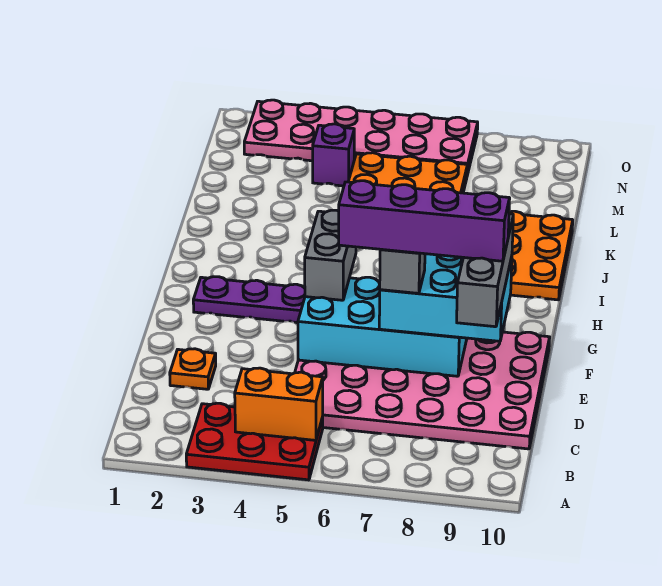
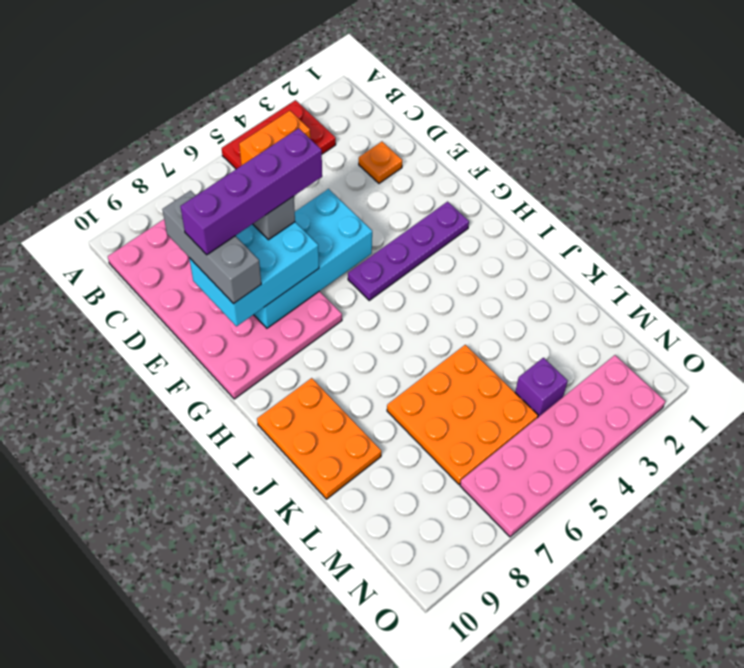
pink 4x6 plate [295,332,550,449] -> pink 4x6 plate turned to [108,219,342,399]
grey 1x2 brick [305,210,356,300] -> none

